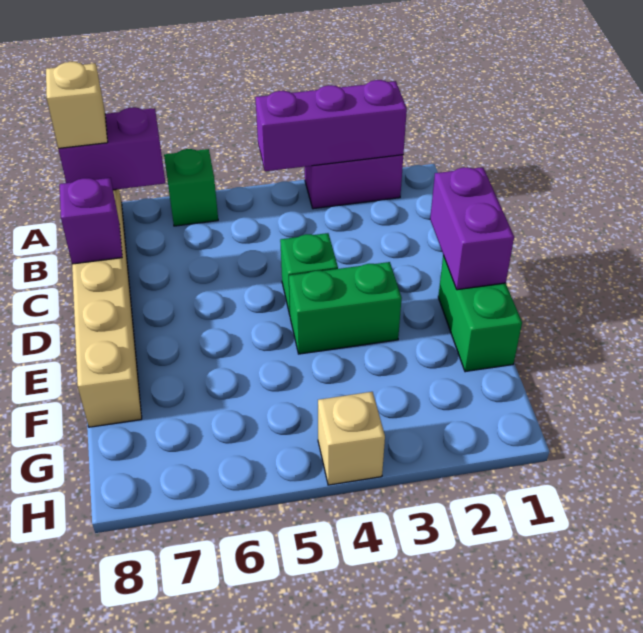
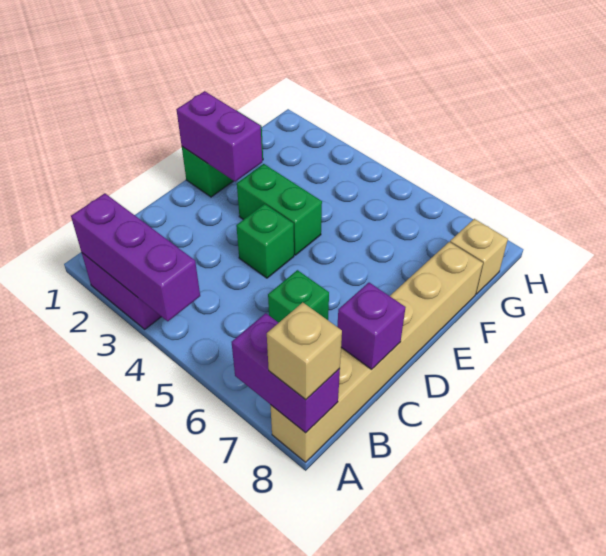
green 1x1 brick [164,149,218,226] -> green 1x1 brick moved to [268,270,329,323]
purple 1x2 brick [430,167,514,290] -> purple 1x2 brick turned to [176,91,262,182]
tan 1x1 brick [318,392,385,485] -> tan 1x1 brick moved to [450,219,508,294]

